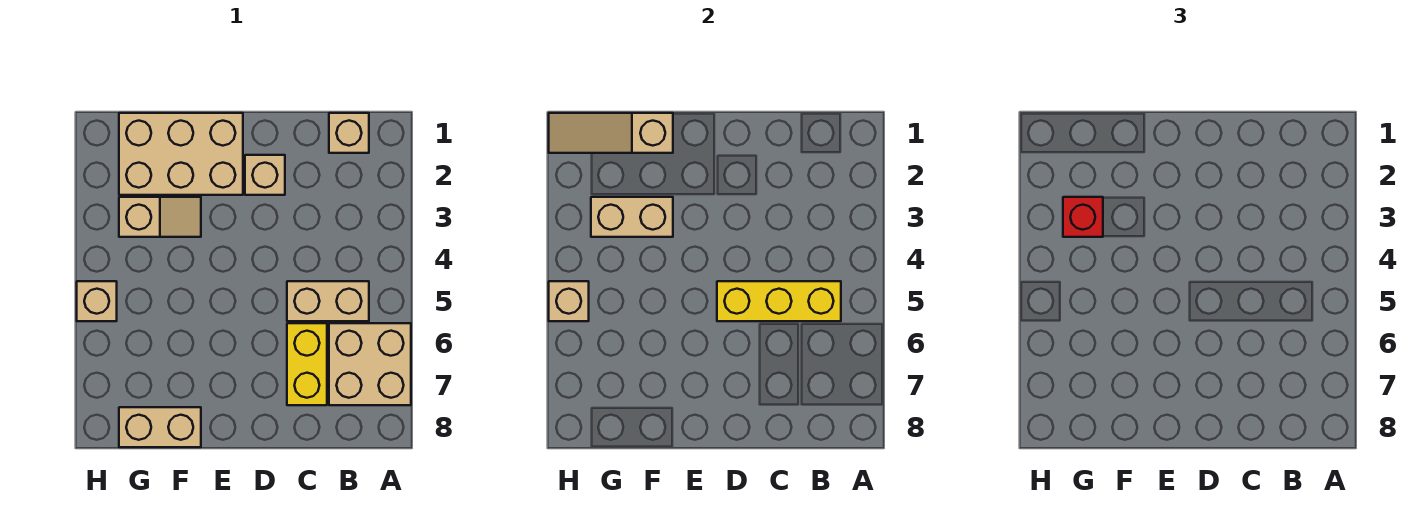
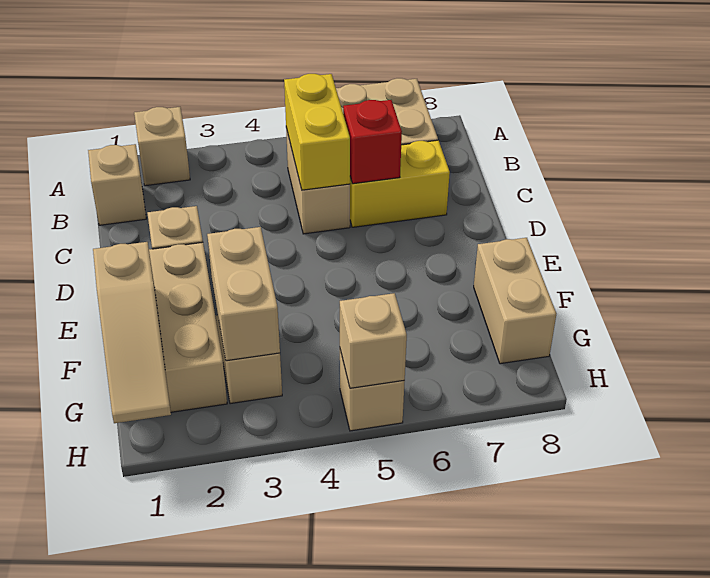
none -> tan 1x1 brick [134,107,190,186]
yellow 1x3 brick [717,281,841,321] -> yellow 1x2 brick [284,74,350,190]
red 1x1 brick [1063,197,1103,237] -> red 1x1 brick moved to [343,100,402,184]

